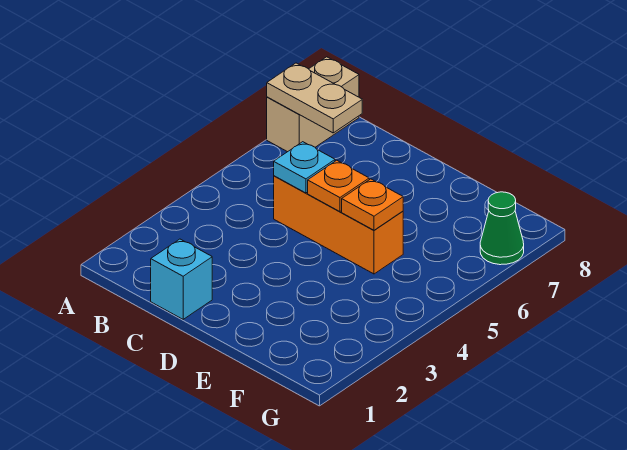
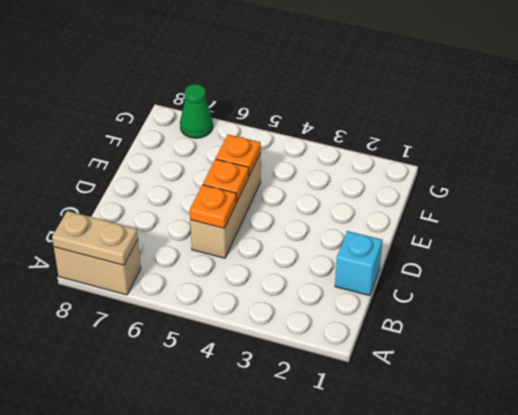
tan 1x2 plate [267,63,362,133] -> tan 1x2 plate turned to [52,211,138,265]
orange 1x3 brick [274,176,403,274] -> tan 1x3 brick [190,153,261,258]
cyan 1x1 plate [274,142,335,193] -> orange 1x1 plate [190,185,237,228]

